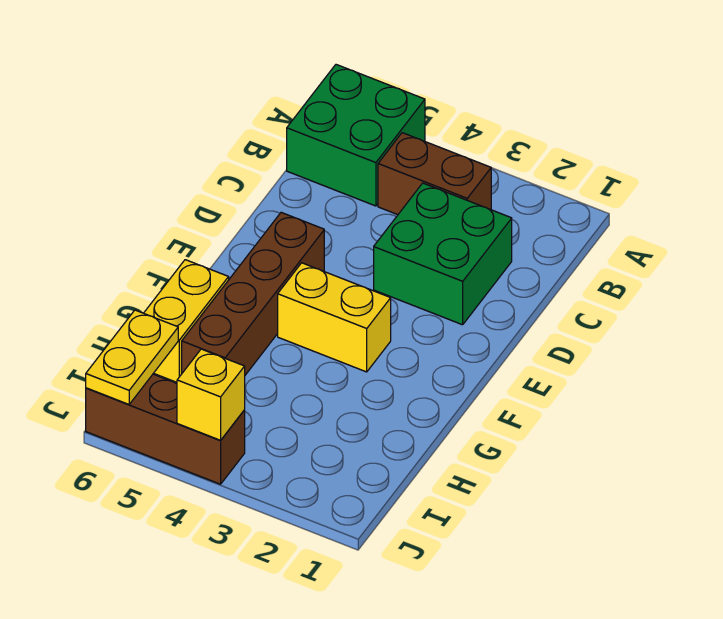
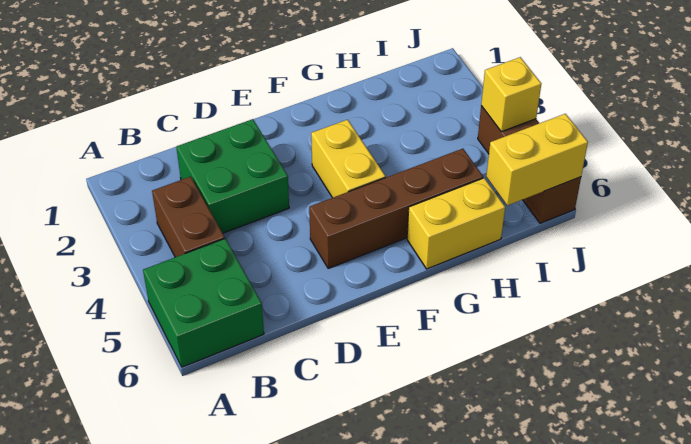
yellow 1x2 plate [86,310,178,404] -> yellow 1x2 brick [486,114,588,205]

